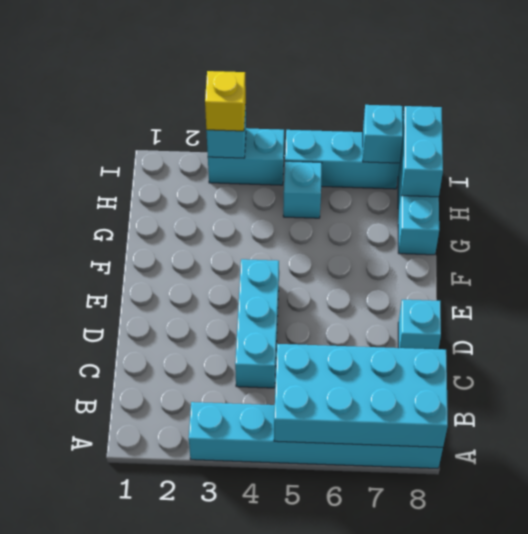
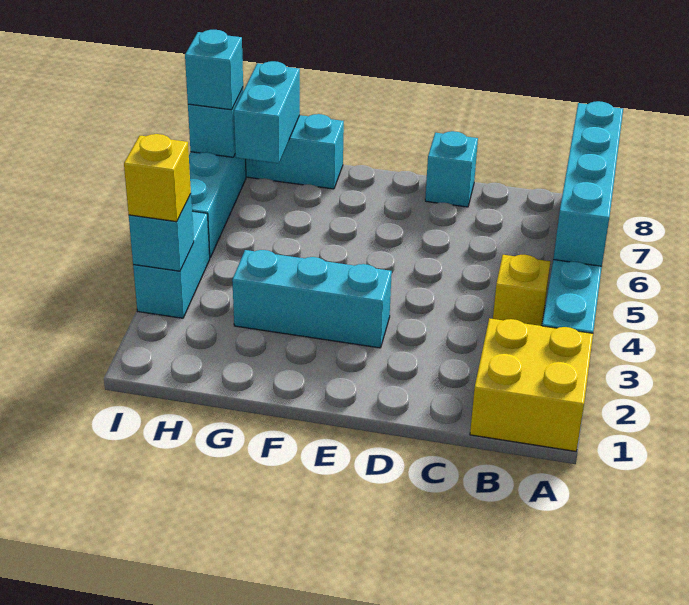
none -> yellow 2x2 brick [470,318,593,451]
cyan 2x4 brick [274,344,448,447] -> cyan 1x4 brick [553,101,623,266]
none -> yellow 1x1 brick [493,255,550,326]
cyan 1x3 brick [235,259,279,388] -> cyan 1x3 brick moved to [232,250,392,348]
cyan 1x1 brick [283,161,322,218] -> cyan 1x1 brick moved to [185,30,243,110]
cyan 1x2 brick [401,106,443,197] -> cyan 1x2 brick turned to [234,61,300,163]

